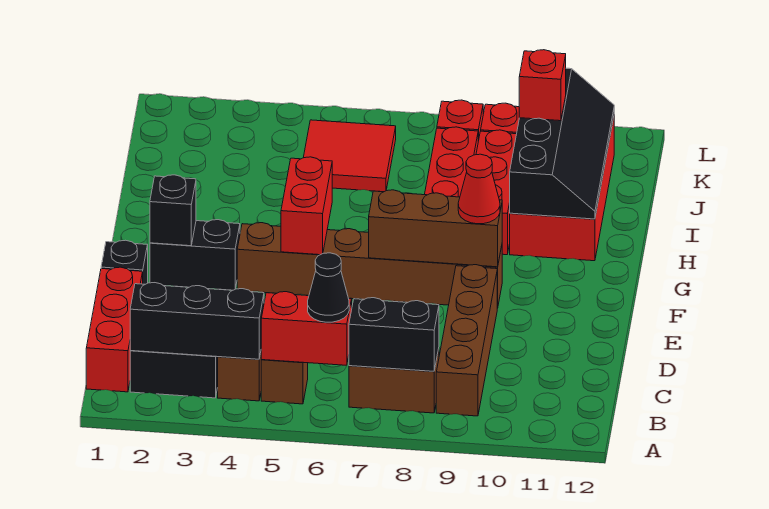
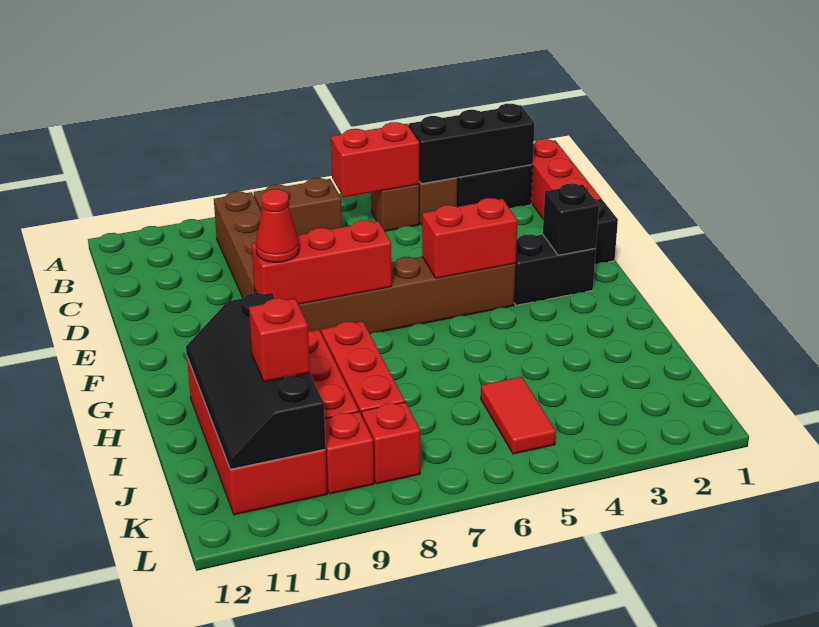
black 1x1 cone [308,253,349,322] -> none
black 1x2 brick [349,298,439,371] -> none
red 1x2 brick [281,157,332,255] -> red 1x2 brick turned to [422,198,518,278]
brown 1x3 brick [369,190,502,267] -> red 1x3 brick [252,220,392,305]
red 2x2 tile [303,120,396,192] -> red 1x2 tile [481,377,556,454]

